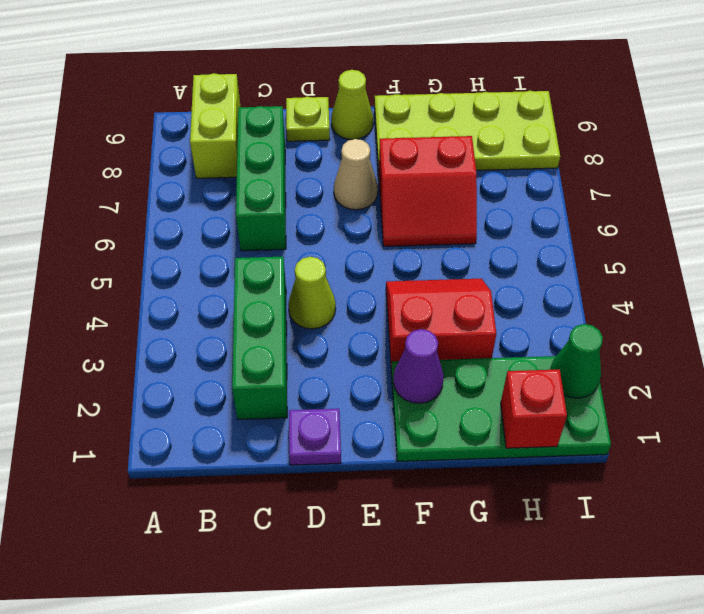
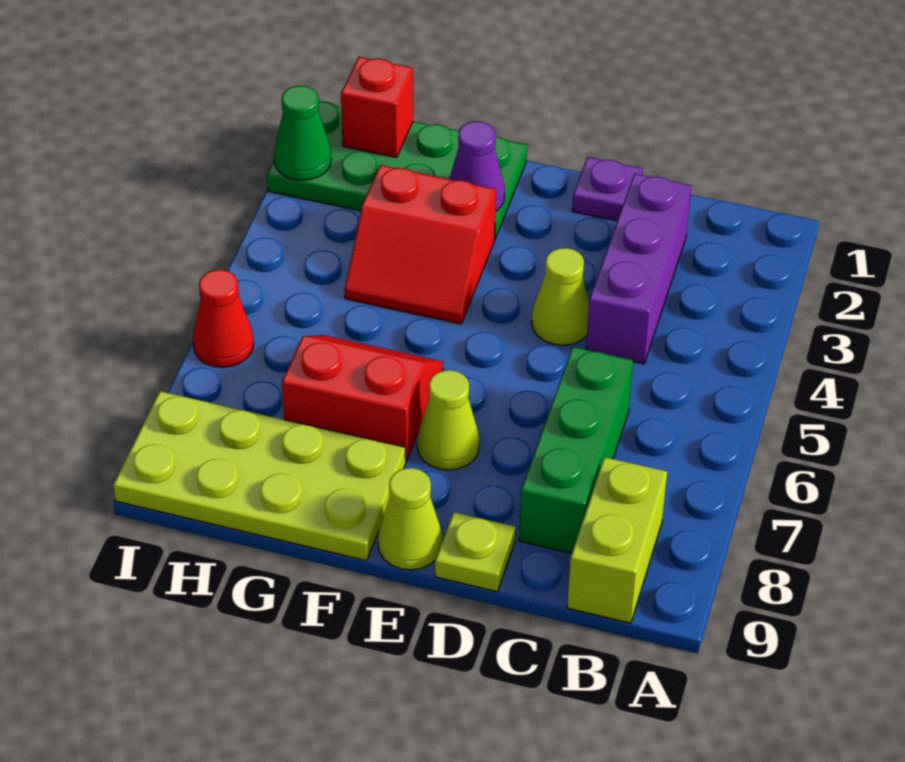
green 1x3 brick [232,257,287,419] -> purple 1x3 brick [586,173,692,364]
tan 1x1 cone [334,139,378,210] -> lime 1x1 cone [417,370,480,470]
none -> red 1x1 cone [193,270,254,367]

